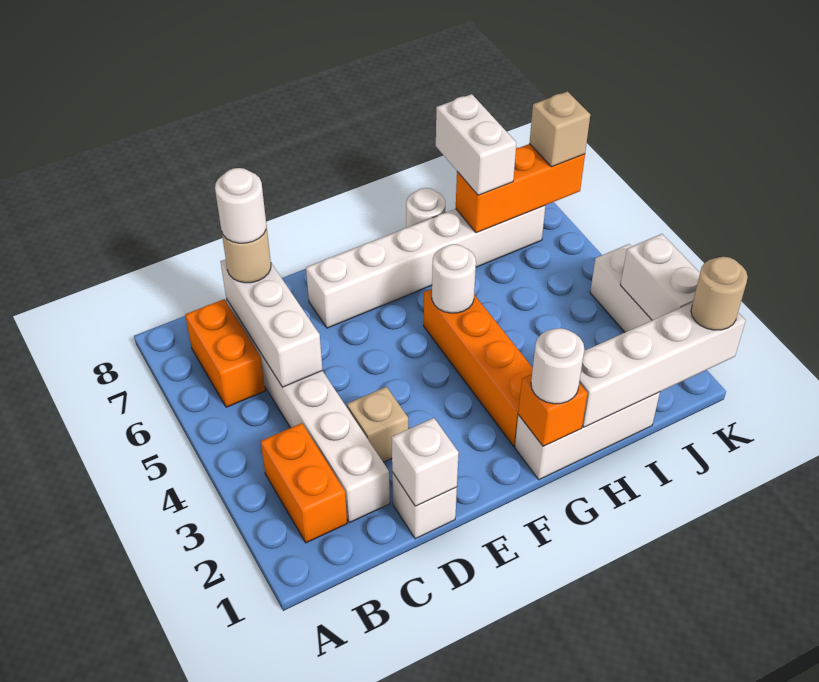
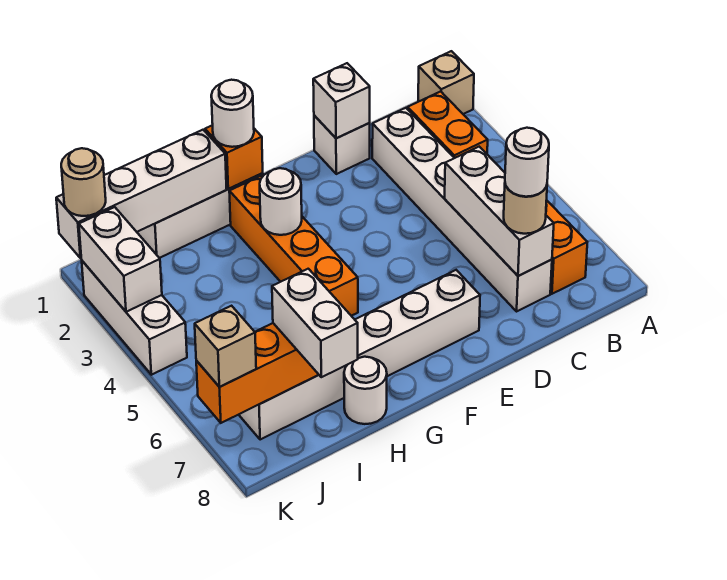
tan 1x1 brick [347,387,408,462] -> tan 1x1 brick moved to [418,51,474,114]
white 1x1 round brick [432,244,476,313] -> white 1x1 round brick moved to [260,168,302,235]

